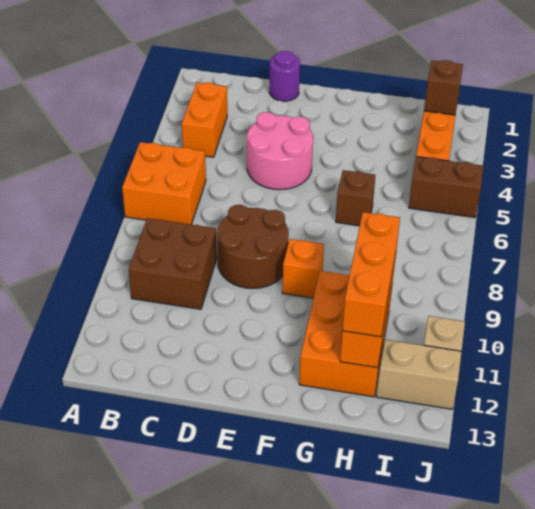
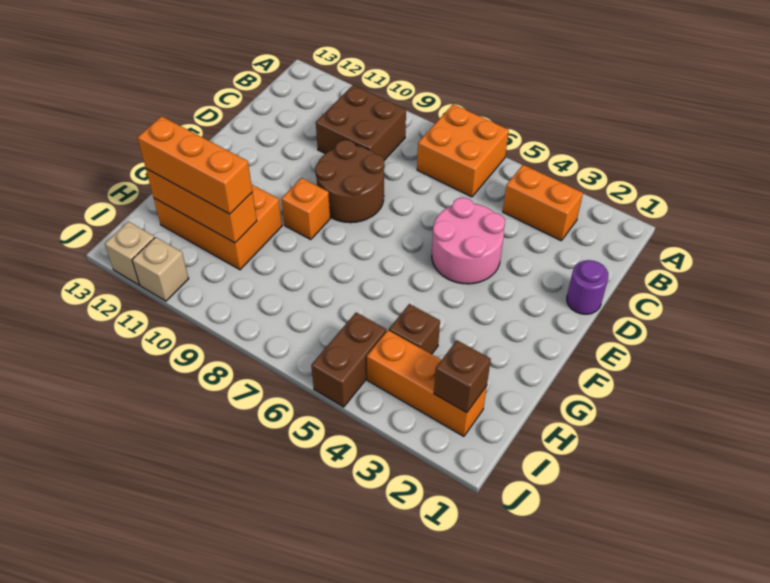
brown 1x1 brick [336,170,376,226] -> brown 1x1 brick moved to [389,304,440,354]
tan 1x2 brick [376,339,462,409] -> tan 1x1 brick [105,222,155,285]

